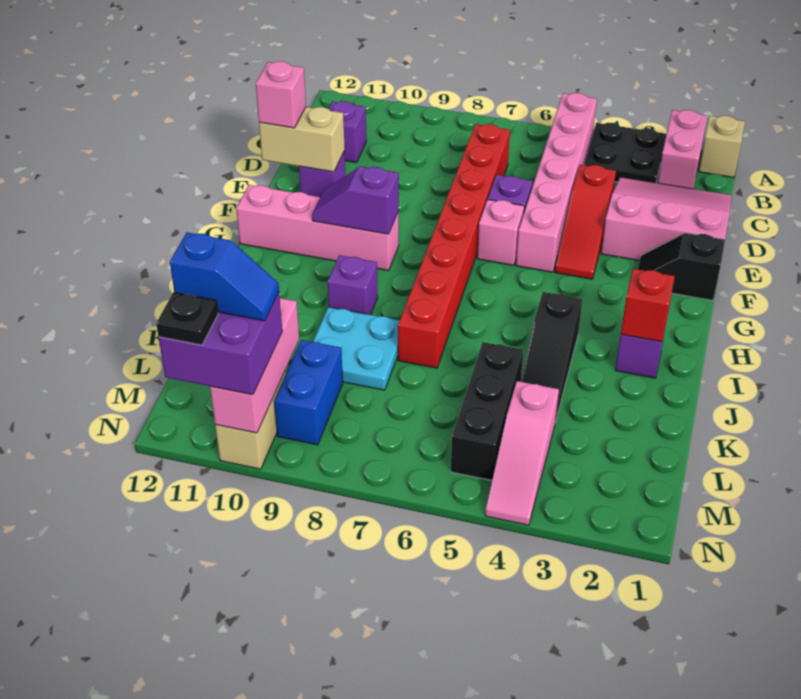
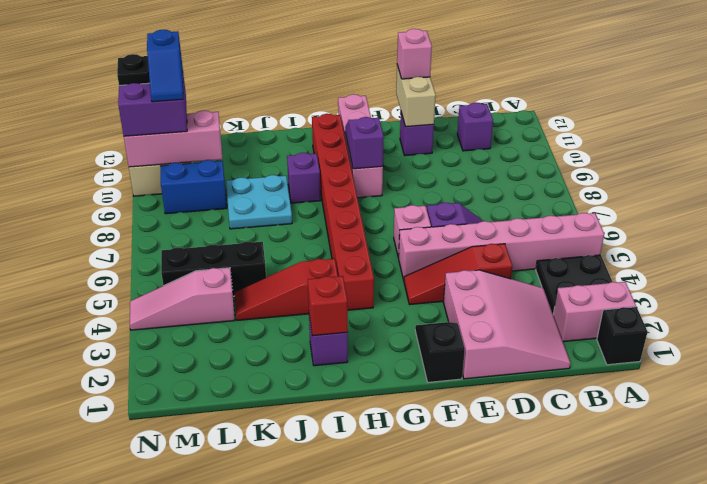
tan 1x1 brick [699,116,745,178] -> black 1x1 brick [597,307,647,365]
red 1x8 brick [398,124,510,368] -> red 1x8 brick turned to [312,114,374,310]
black 1x3 slope [521,292,582,421] -> red 1x3 slope [234,259,338,320]

